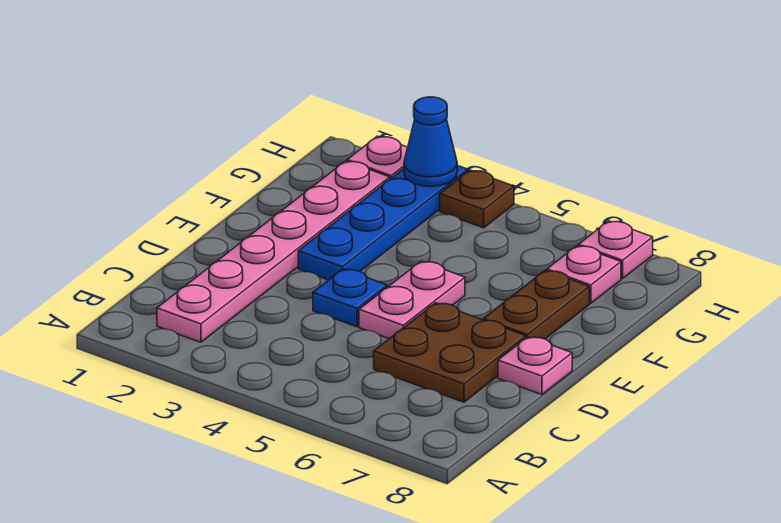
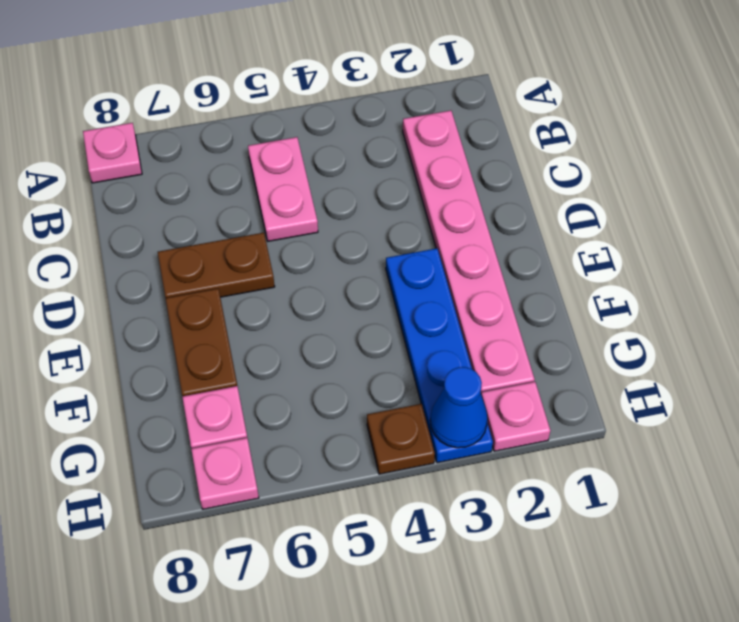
brown 2x2 plate [374,303,526,402] -> brown 1x2 plate [158,233,275,298]
blue 1x1 plate [313,269,387,327] -> none
pink 1x2 plate [359,261,465,339] -> pink 1x2 plate moved to [248,137,318,241]
pink 1x1 plate [498,337,572,394] -> pink 1x1 plate moved to [83,123,142,183]

